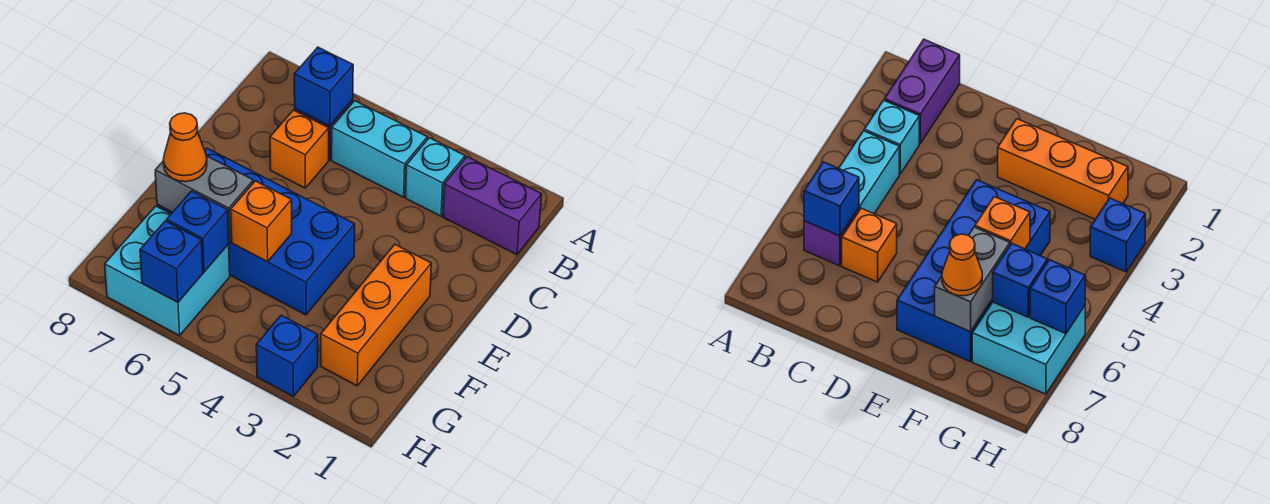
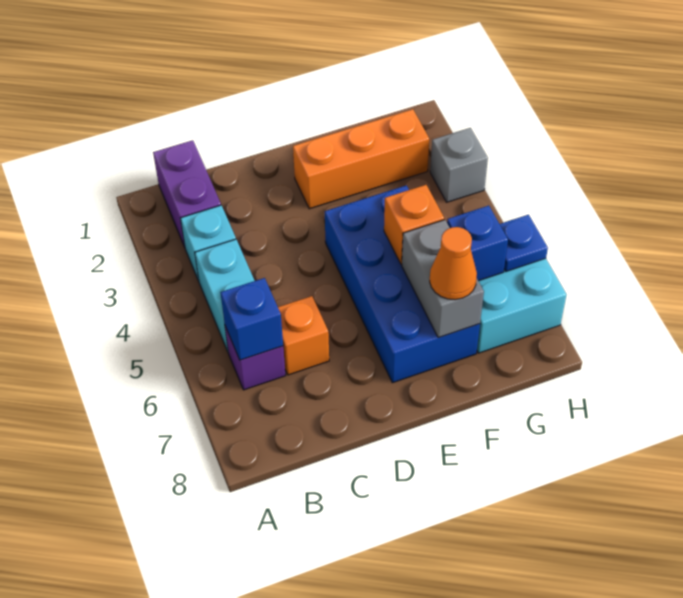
blue 1x1 brick [256,315,318,397] -> grey 1x1 brick [430,128,488,202]
blue 1x1 brick [140,221,203,302] -> blue 1x1 plate [500,215,548,271]

